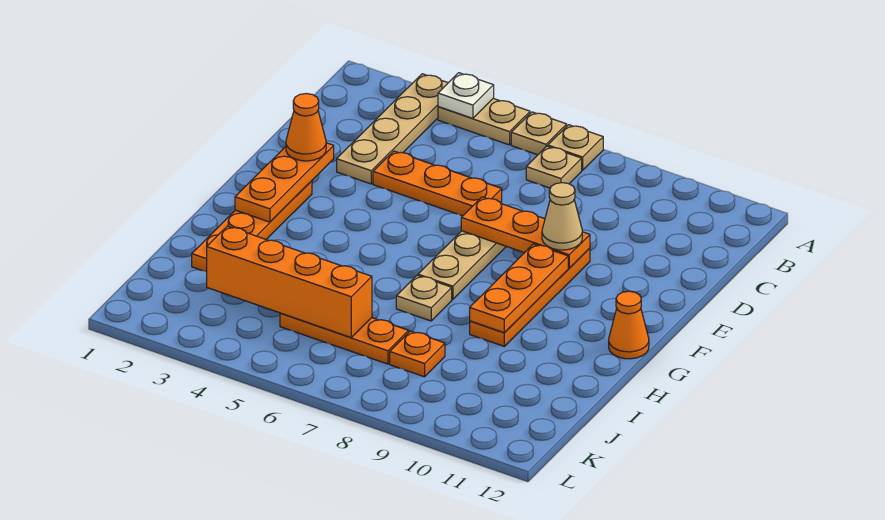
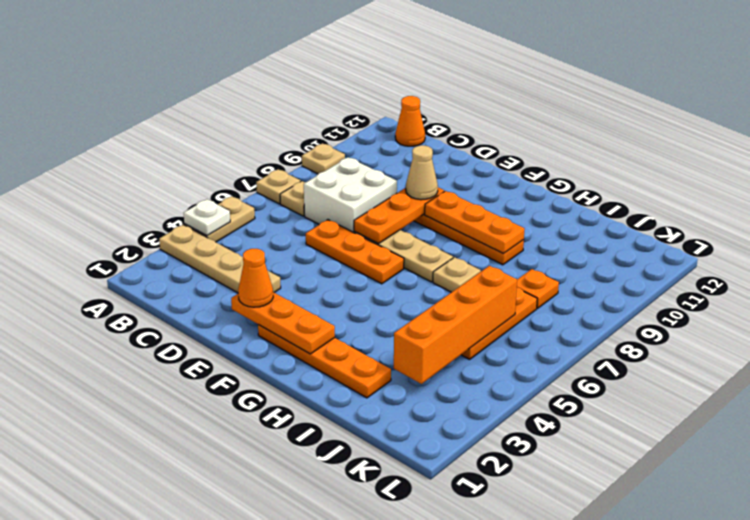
tan 1x1 plate [511,112,567,155] -> tan 1x1 plate moved to [302,144,345,174]
none -> white 2x2 brick [304,157,397,233]
orange 1x3 plate [373,151,502,216] -> orange 1x3 plate turned to [306,220,404,284]
orange 1x1 cone [609,291,649,359] -> orange 1x1 cone moved to [395,96,425,146]

